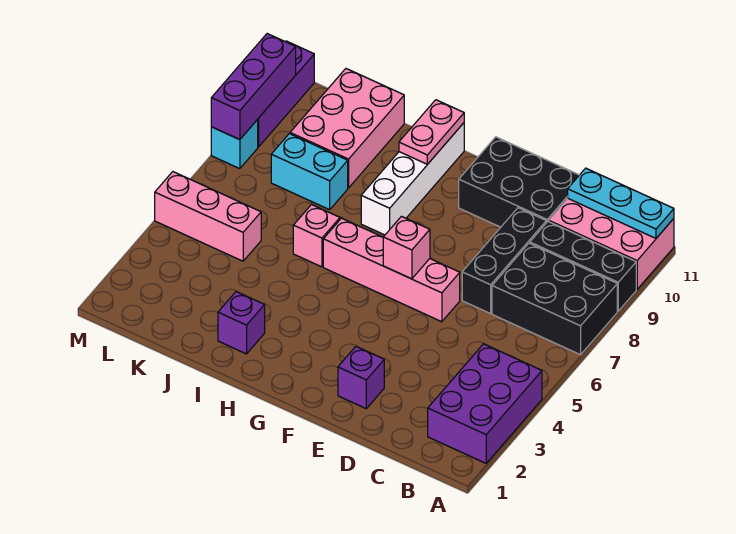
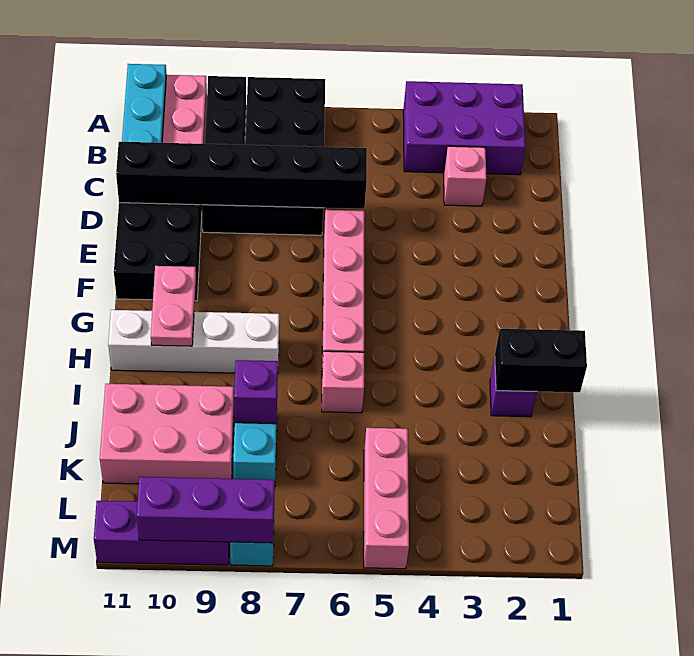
none -> black 1x6 brick [116,142,367,209]
purple 1x1 brick [338,347,384,408] -> purple 1x1 brick moved to [234,360,278,424]
pink 1x1 brick [383,216,430,279] -> pink 1x1 brick moved to [444,146,487,206]
pink 1x2 plate [399,100,464,164] -> pink 1x2 plate turned to [151,266,196,346]
none -> black 1x2 brick [495,329,587,392]

